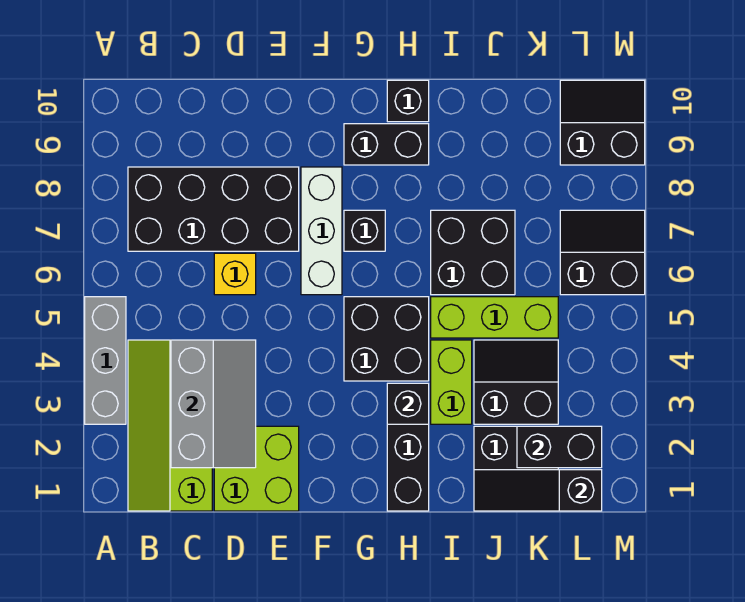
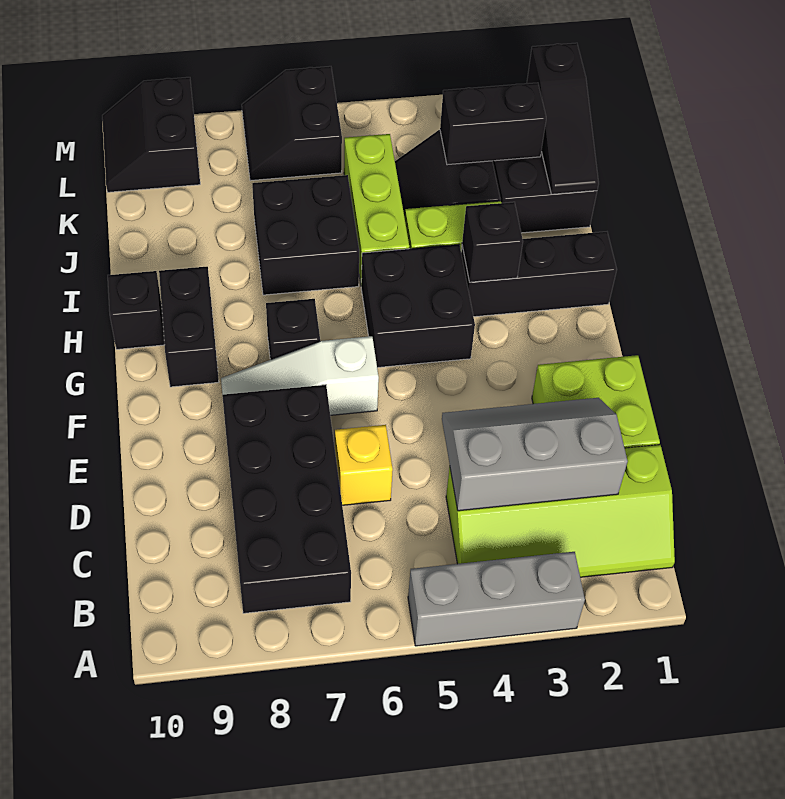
white 1x3 brick [301,167,342,295] -> white 1x3 slope [221,336,379,415]
black 1x2 brick [517,426,602,468] -> black 1x2 brick turned to [440,83,546,165]

